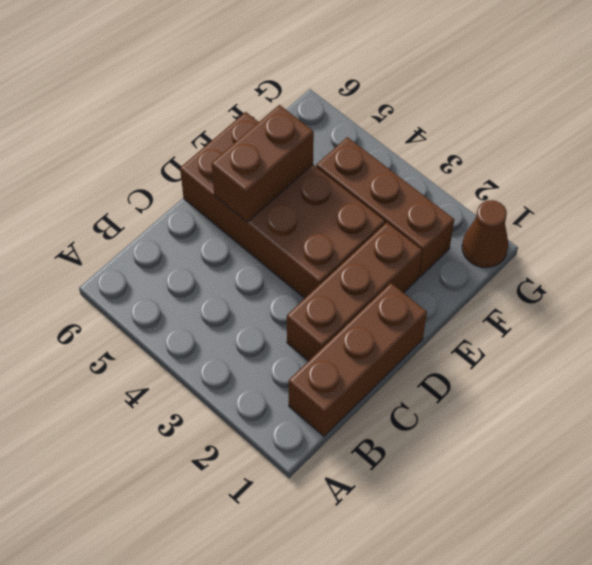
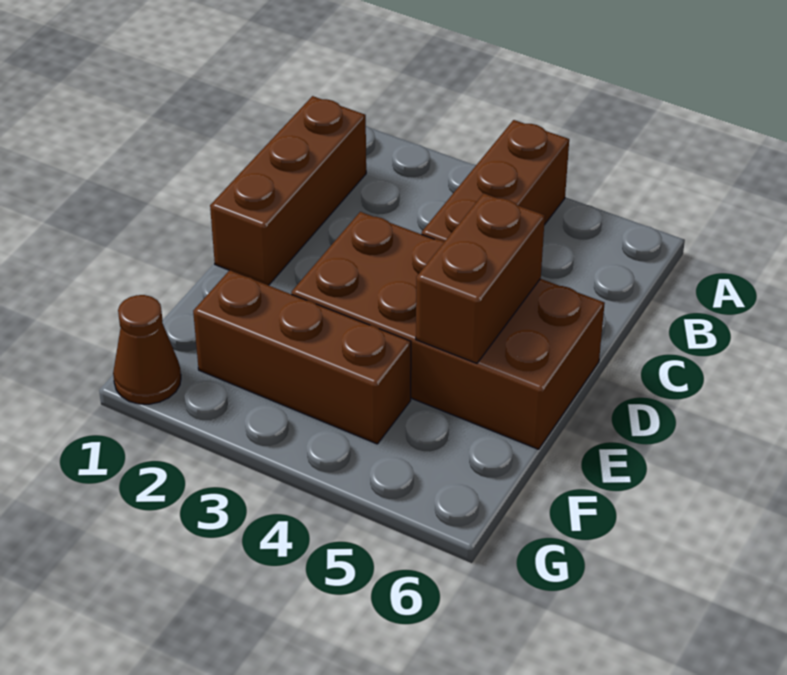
brown 1x3 brick [287,222,422,361] -> brown 1x3 brick moved to [422,120,569,241]

